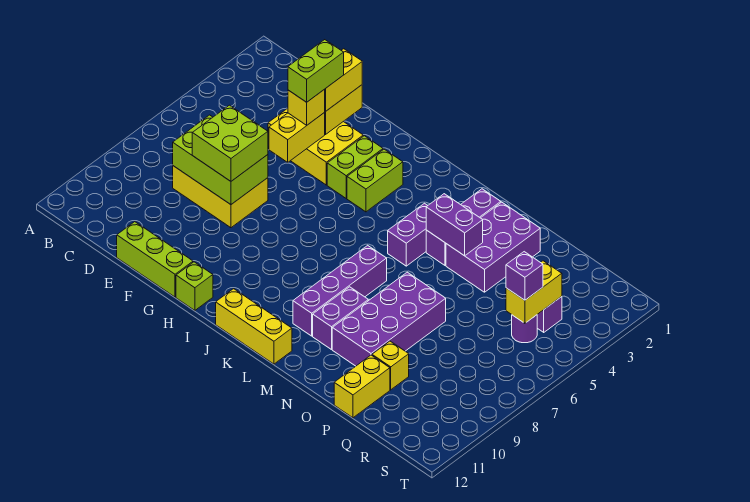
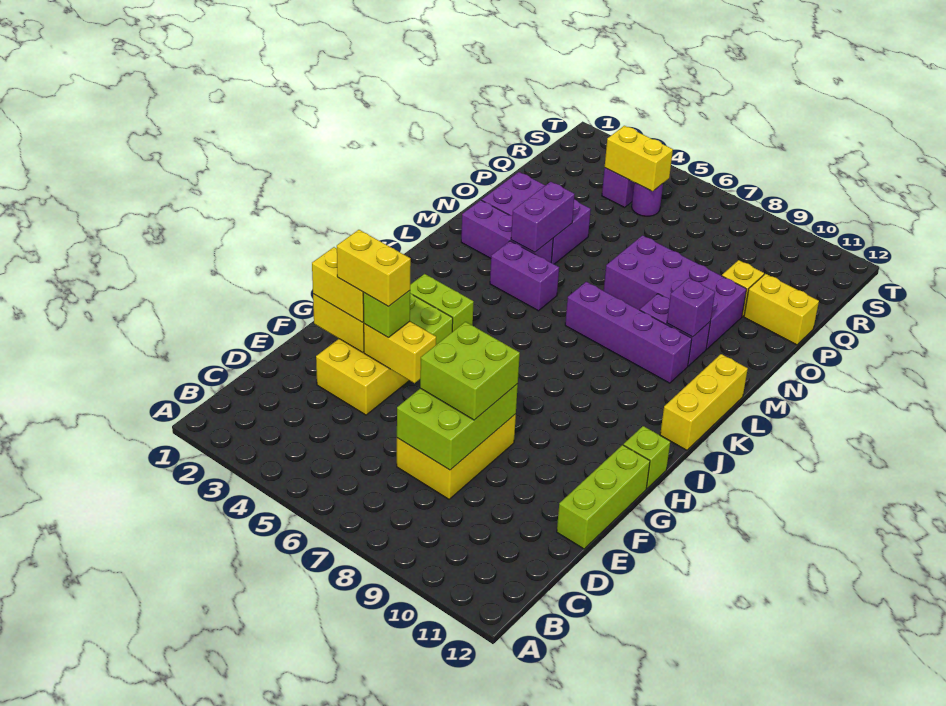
lime 1x2 brick [288,40,344,102] -> yellow 1x2 brick [337,230,411,307]
yellow 1x1 brick [288,89,325,125] -> lime 1x1 brick [363,291,410,337]
purple 1x1 brick [506,252,543,300] -> purple 1x1 brick moved to [667,278,715,337]

